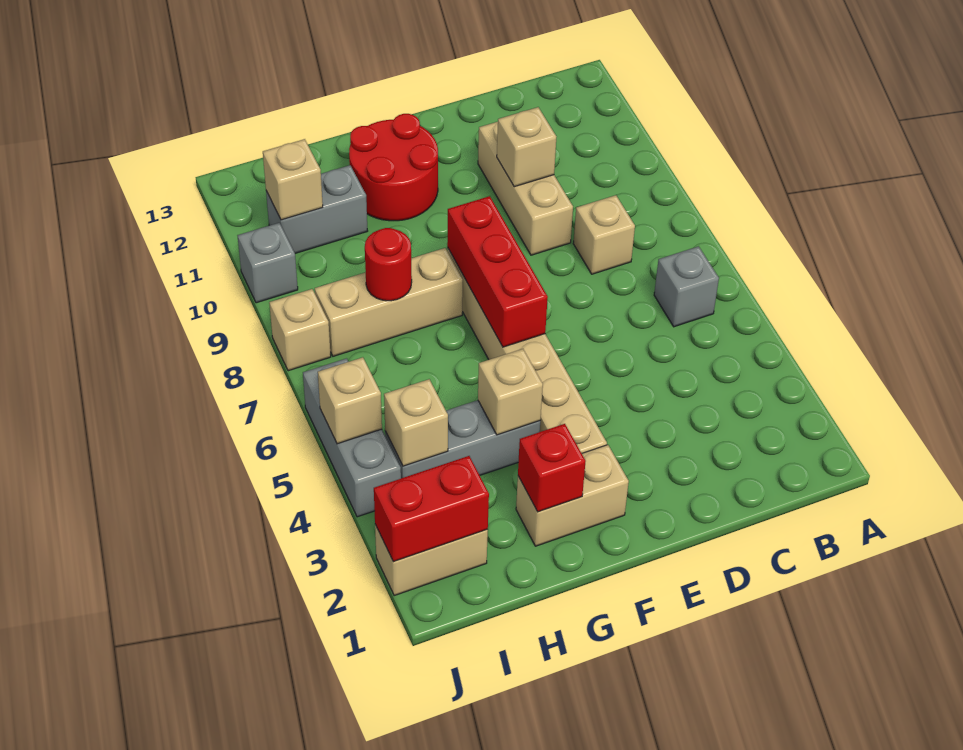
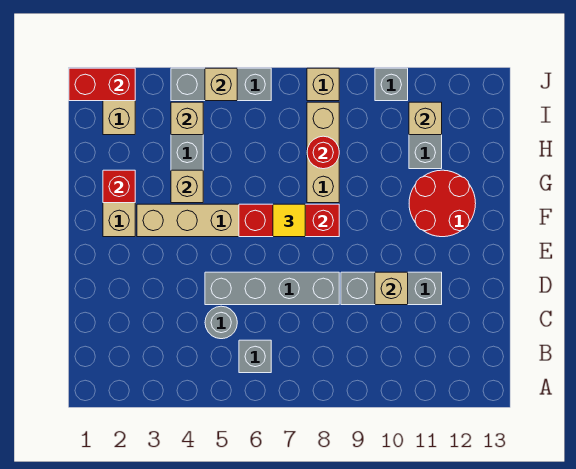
none -> grey 1x1 round brick [205,306,237,339]
tan 1x1 brick [573,195,635,274] -> none
none -> grey 1x4 brick [205,272,339,305]
tan 1x3 brick [478,122,573,255] -> grey 1x3 brick [341,272,442,305]
none -> yellow 1x1 tile [273,204,305,237]
red 1x2 brick [374,456,489,562] -> red 1x2 brick turned to [69,68,135,101]

